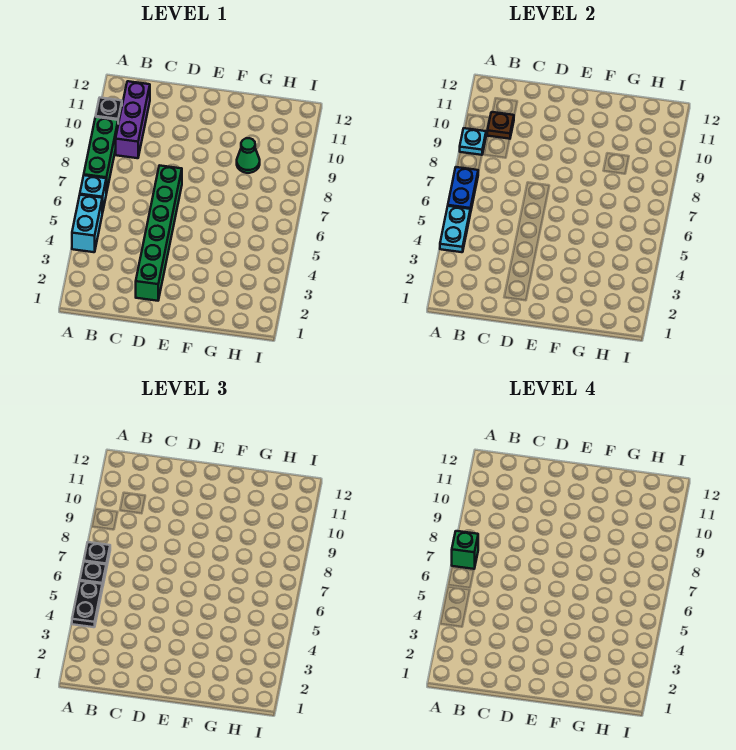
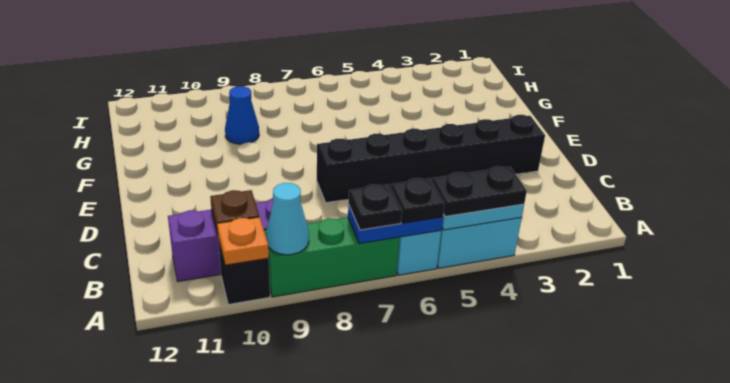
green 1x1 brick [452,531,478,569] -> none
cyan 1x1 plate [460,128,486,155] -> cyan 1x1 cone [266,183,309,255]
none -> orange 1x1 plate [217,217,269,265]
green 1x6 brick [136,165,182,301] -> black 1x6 brick [317,115,545,203]
green 1x1 cone [237,138,260,173] -> blue 1x1 cone [225,86,259,144]

